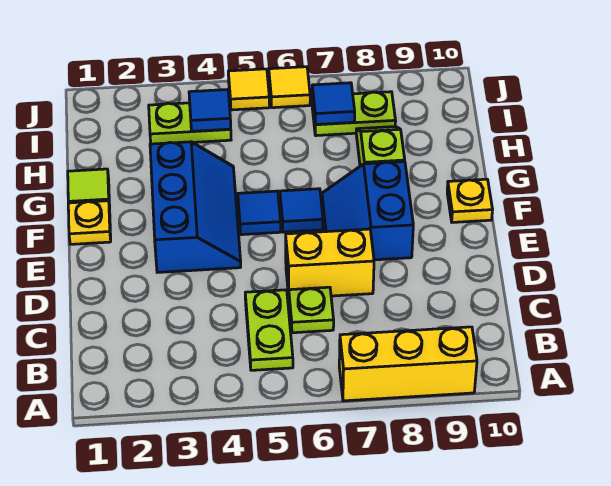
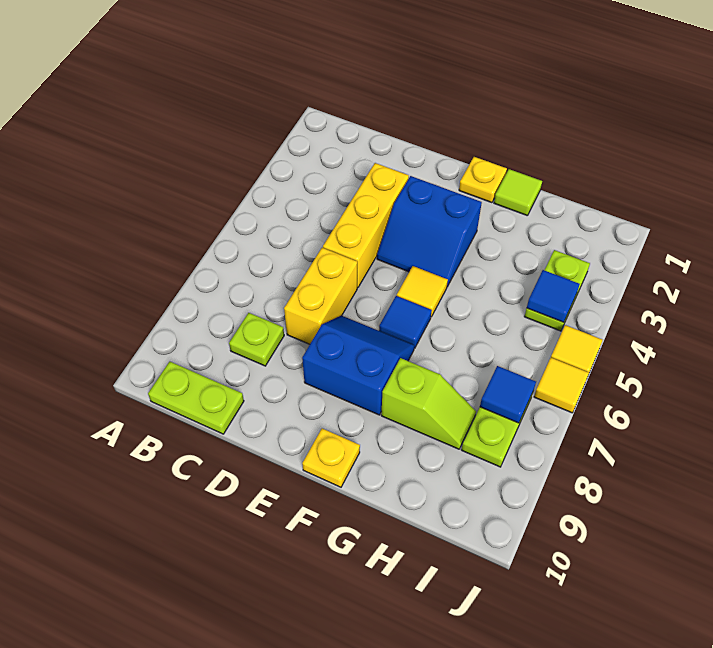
yellow 1x3 brick [339,327,477,401] -> yellow 1x3 brick moved to [323,163,409,288]
lime 1x2 plate [245,290,293,370] -> lime 1x2 plate moved to [148,362,244,434]
lime 1x1 plate [289,287,334,333] -> lime 1x1 plate moved to [229,313,284,366]
blue 2x3 slope [150,142,241,272] -> blue 2x2 slope [377,176,482,287]
blue 1x1 tile [238,191,281,235] -> yellow 1x1 tile [397,266,448,317]

